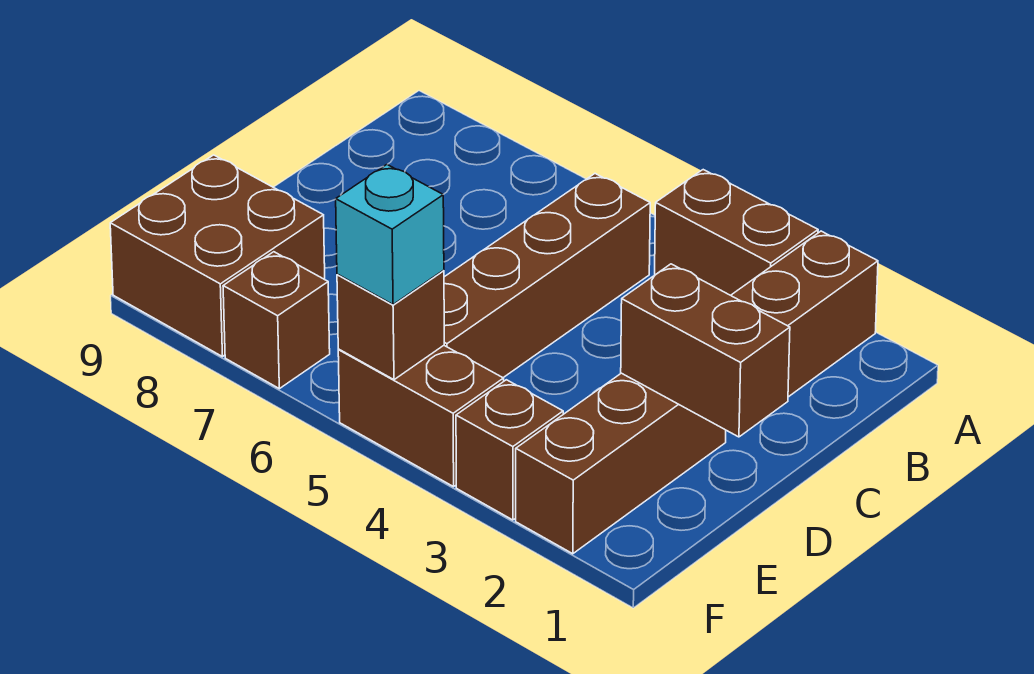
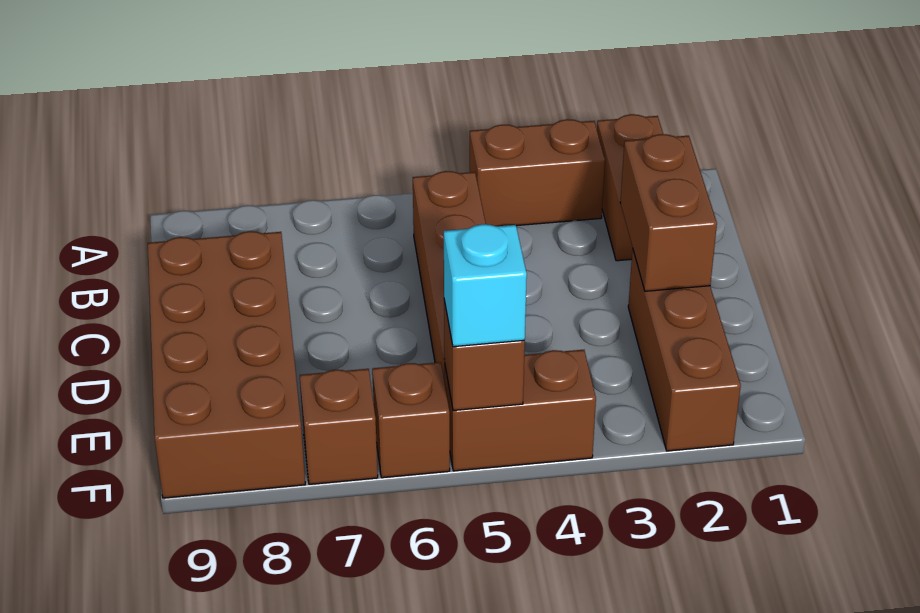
brown 1x2 brick [621,264,790,437] -> brown 1x2 brick turned to [620,134,717,291]
brown 2x2 brick [110,155,325,357] -> brown 2x4 brick [148,231,305,498]
brown 1x1 brick [456,380,563,520] -> brown 1x1 brick moved to [372,362,450,478]

